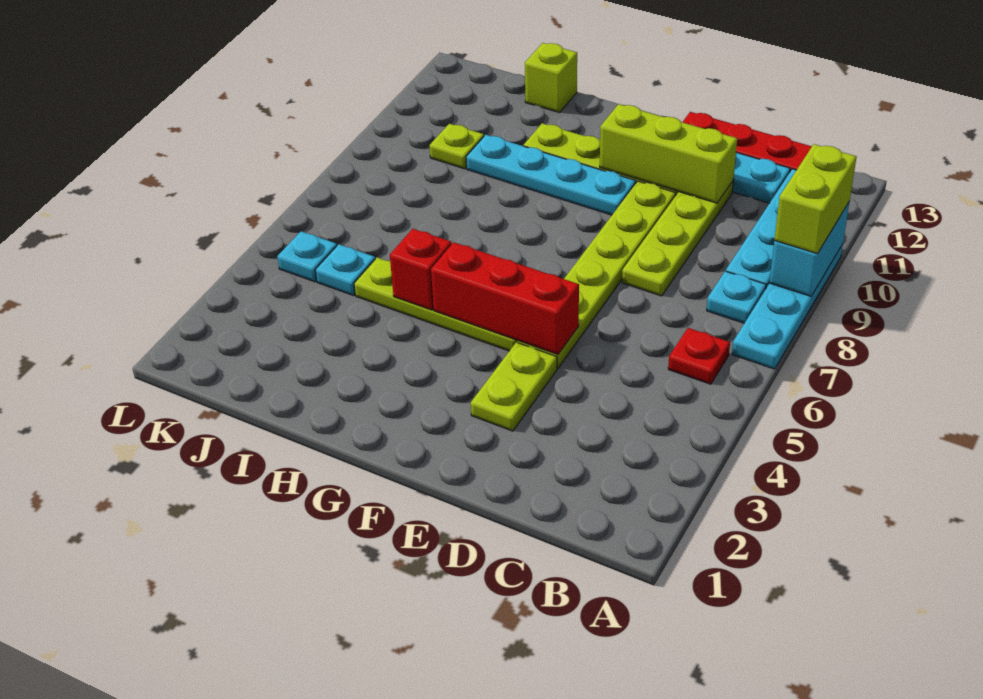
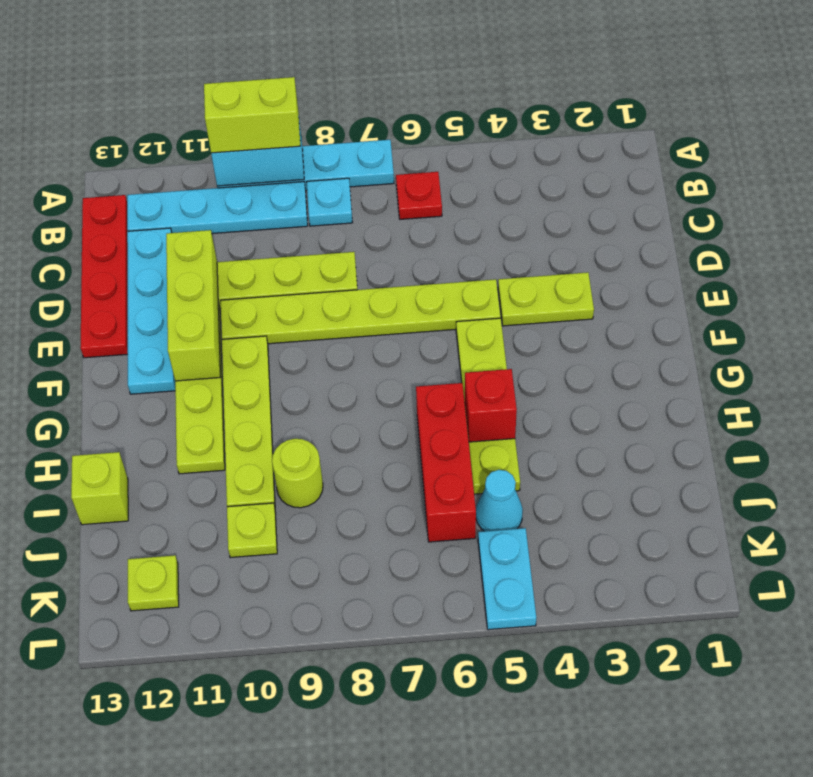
red 1x3 brick [431,242,579,355] -> red 1x3 brick moved to [416,383,476,542]
cyan 1x4 plate [466,135,636,215] -> lime 1x4 plate [222,336,275,507]
none -> lime 1x1 round brick [272,439,323,508]
cyan 1x1 plate [315,244,375,296] -> cyan 1x1 cone [476,470,523,531]
cyan 1x1 plate [277,231,337,282] -> cyan 1x2 plate [478,528,536,630]
none -> lime 1x1 plate [128,555,179,611]

